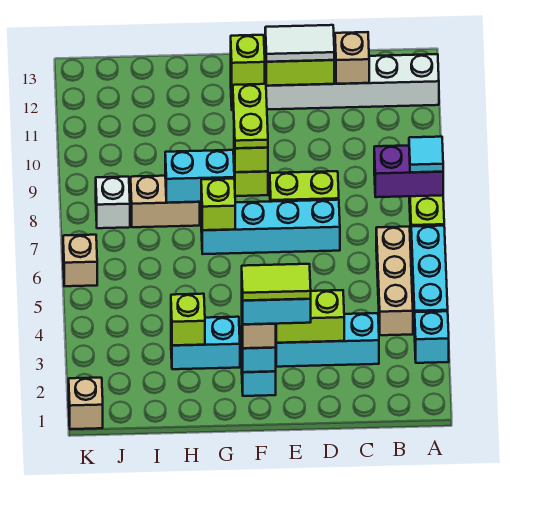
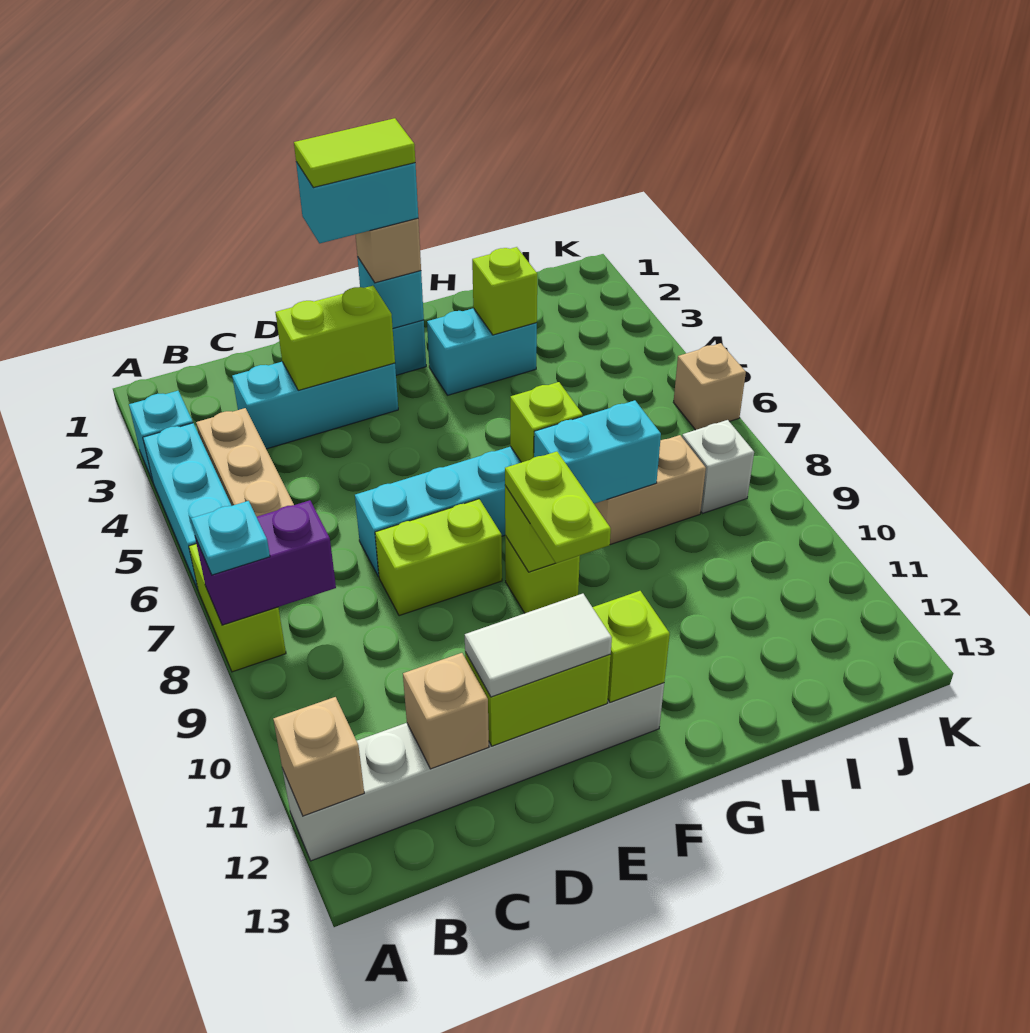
cyan 1x1 tile [409,137,443,172] -> cyan 1x1 plate [191,501,270,575]
tan 1x1 brick [69,378,103,429] -> tan 1x1 brick moved to [273,697,364,816]

